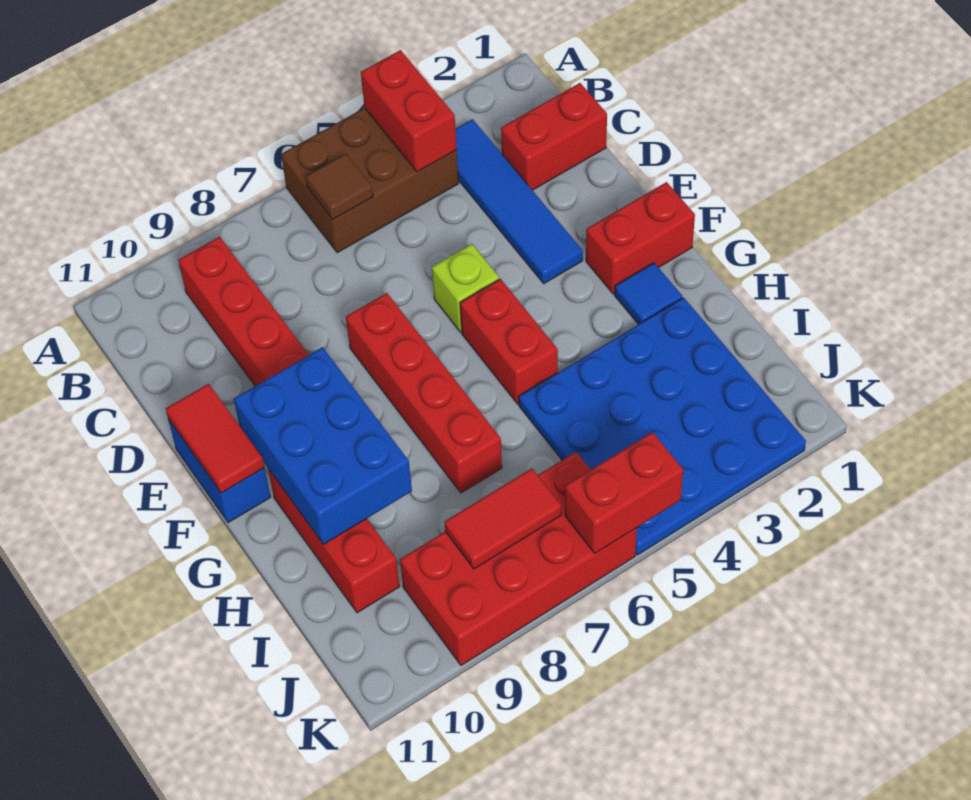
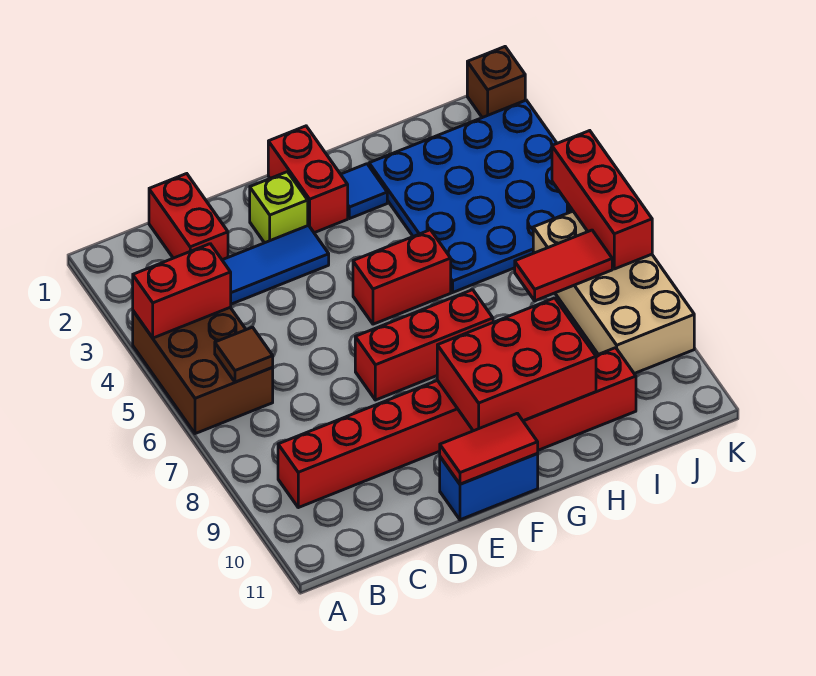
lime 1x1 brick [432,244,499,332] -> lime 1x1 brick moved to [250,172,308,243]
red 1x4 brick [346,293,502,493] -> red 1x3 brick [355,290,493,400]
blue 2x3 brick [234,347,412,545] -> red 2x3 brick [437,298,596,431]
red 2x4 brick [400,452,637,665] -> tan 2x4 brick [533,211,694,374]
red 1x2 tile [444,468,561,569] -> red 1x2 tile turned to [515,230,612,301]
none -> brown 1x1 brick [467,47,525,118]
red 1x2 brick [565,432,683,553] -> red 1x3 brick [552,131,652,269]

